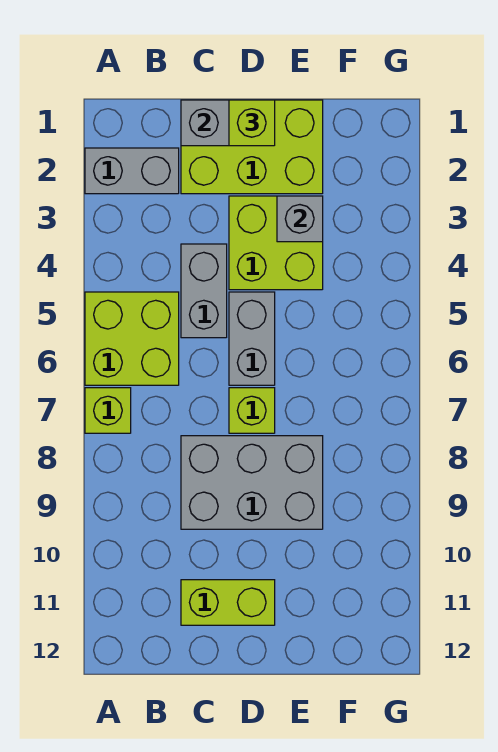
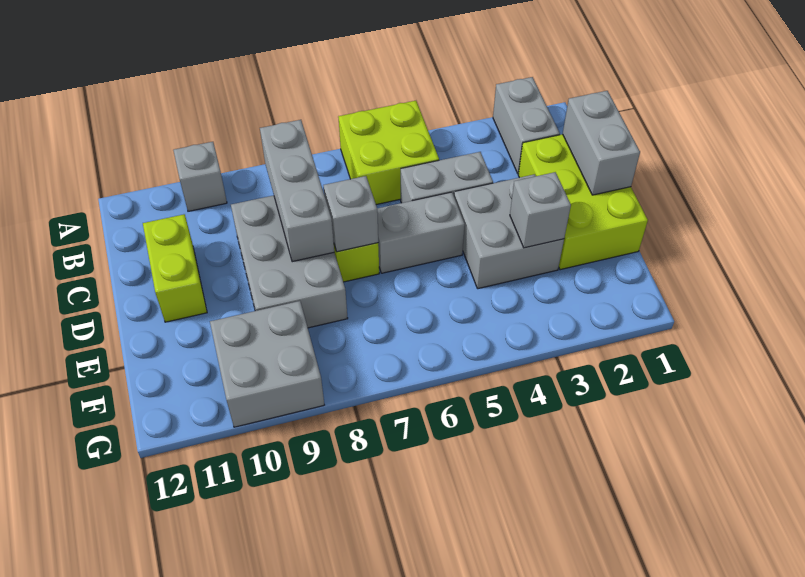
lime 1x1 brick [85,388,131,433] -> none
none -> grey 1x1 brick [173,142,227,211]
none -> grey 1x3 brick [260,120,334,262]
lime 1x1 brick [229,100,275,146] -> none
lime 2x2 brick [229,196,323,290] -> grey 2x2 brick [454,174,564,289]
none -> grey 1x1 brick [324,176,378,252]
none -> grey 2x2 brick [210,301,324,427]

